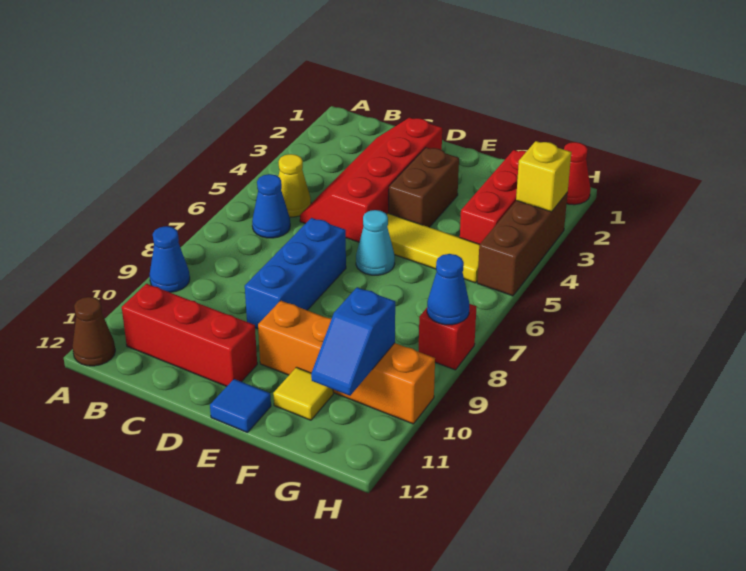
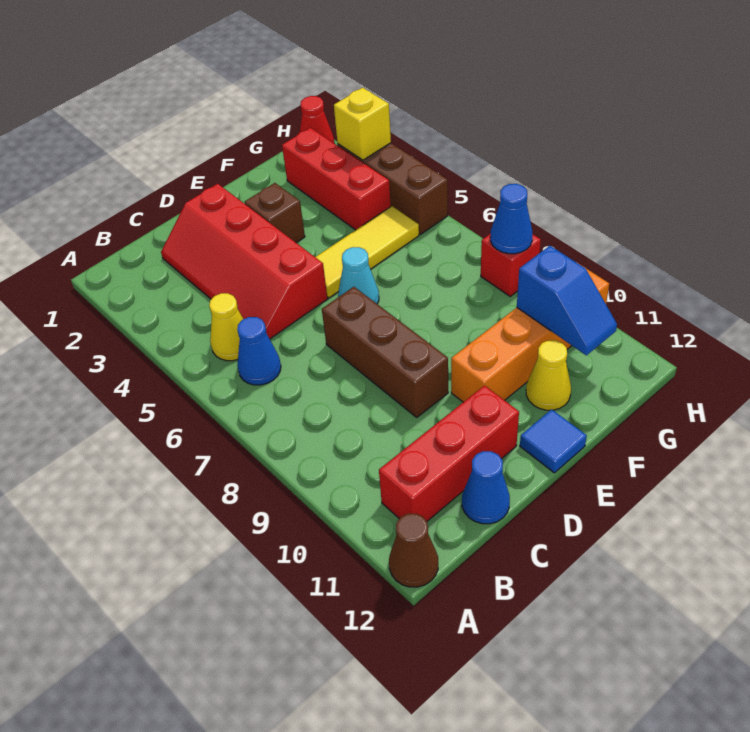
blue 1x1 cone [150,226,190,292] -> blue 1x1 cone moved to [462,451,510,524]
blue 1x3 brick [245,218,346,329] -> brown 1x3 brick [322,287,448,417]
brown 1x2 brick [389,147,459,227] -> brown 1x1 brick [245,183,305,243]
yellow 1x1 tile [273,367,333,420] -> yellow 1x1 cone [526,340,571,410]

